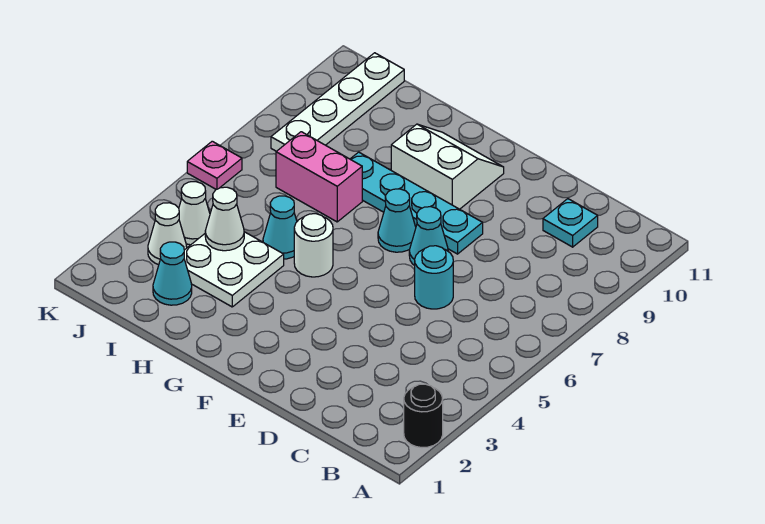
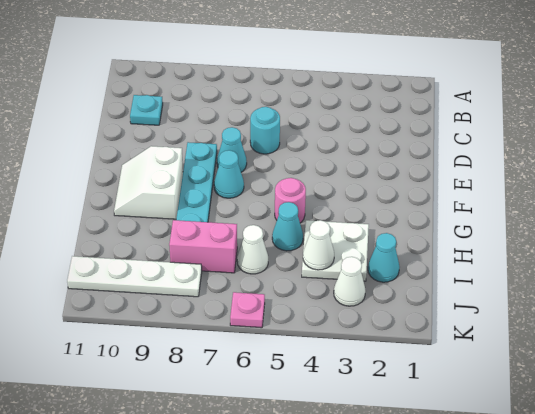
black 1x1 round brick [404,384,443,448] -> none
white 1x1 round brick [294,214,333,277] -> pink 1x1 round brick [275,178,306,223]
pink 1x2 brick [276,132,362,222] -> pink 1x2 brick turned to [169,220,237,273]
white 1x1 cone [179,182,210,245] -> white 1x1 cone moved to [237,225,268,274]

